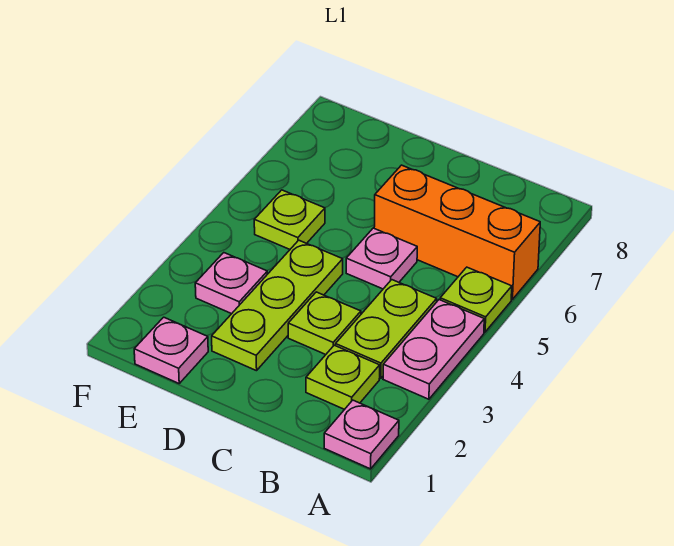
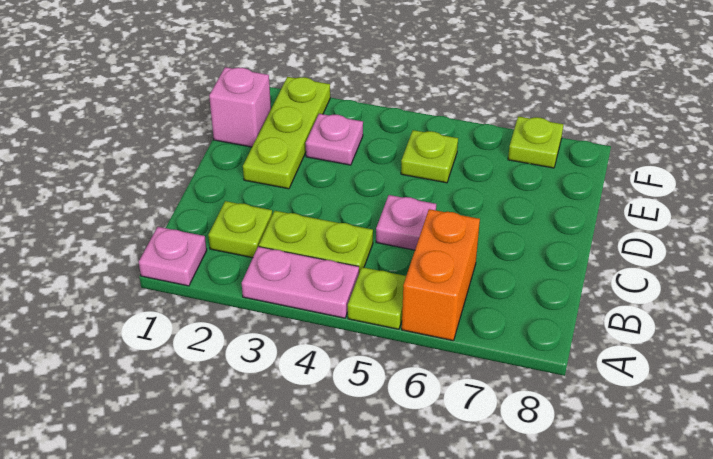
orange 1x3 brick [374,165,540,299] -> orange 1x2 brick [402,209,480,341]
lime 1x1 plate [288,292,361,355] -> lime 1x1 plate moved to [508,116,564,168]
lime 1x3 plate [212,240,343,371] -> lime 1x3 plate turned to [243,77,330,189]
pink 1x1 plate [134,317,208,383] -> pink 1x1 brick [209,67,271,147]

